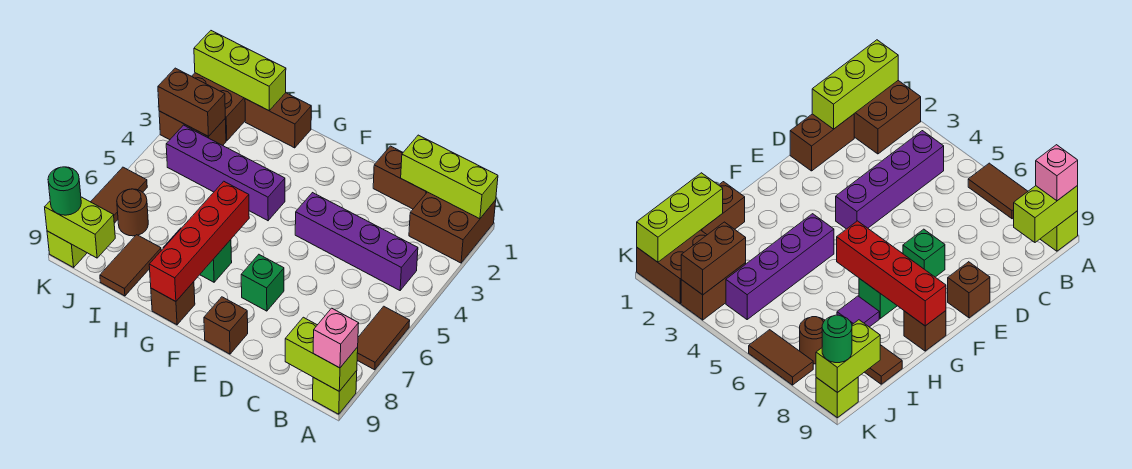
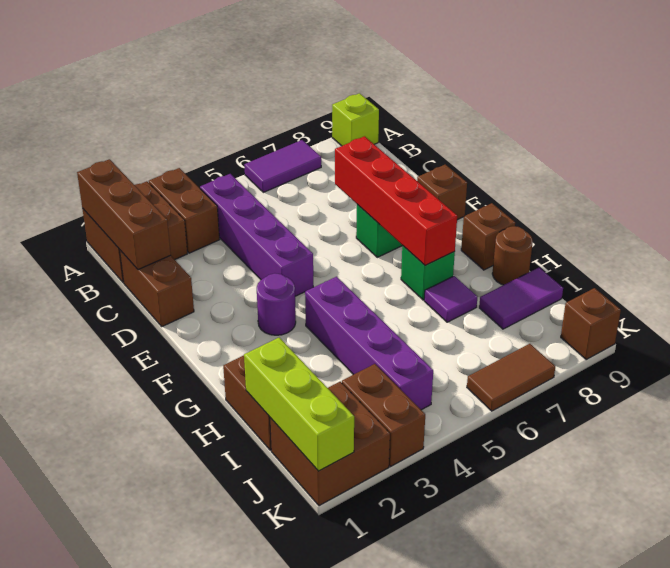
lime 1x3 brick [401,135,498,219] -> brown 1x3 brick [77,159,171,270]
brown 1x2 tile [357,306,410,370] -> purple 1x2 tile [244,140,321,192]
lime 1x2 brick [285,317,358,391] -> none
pink 1x1 brick [313,308,359,368] -> none
none -> purple 1x1 round brick [257,273,296,335]
red 1x4 brick [149,181,249,302] -> red 1x4 brick turned to [335,136,457,266]
brown 1x2 tile [100,235,161,296] -> purple 1x2 tile [479,268,563,329]
brown 1x2 brick [158,68,225,137] -> brown 1x2 brick moved to [149,168,220,253]
brown 1x1 round brick [117,189,148,236] -> brown 1x1 round brick moved to [492,226,533,285]
lime 1x2 brick [45,197,115,258] -> none
lime 1x1 brick [47,231,87,267] -> brown 1x1 brick [561,288,621,359]
green 1x1 round brick [48,167,81,215] -> none

